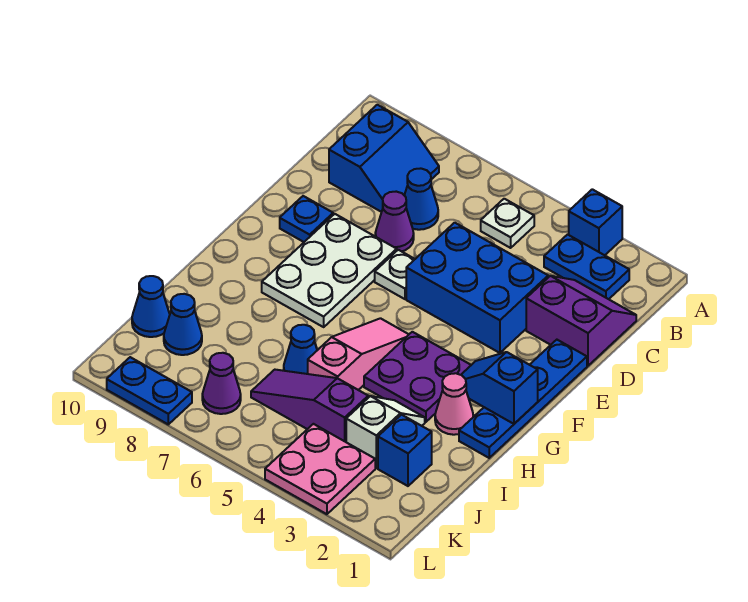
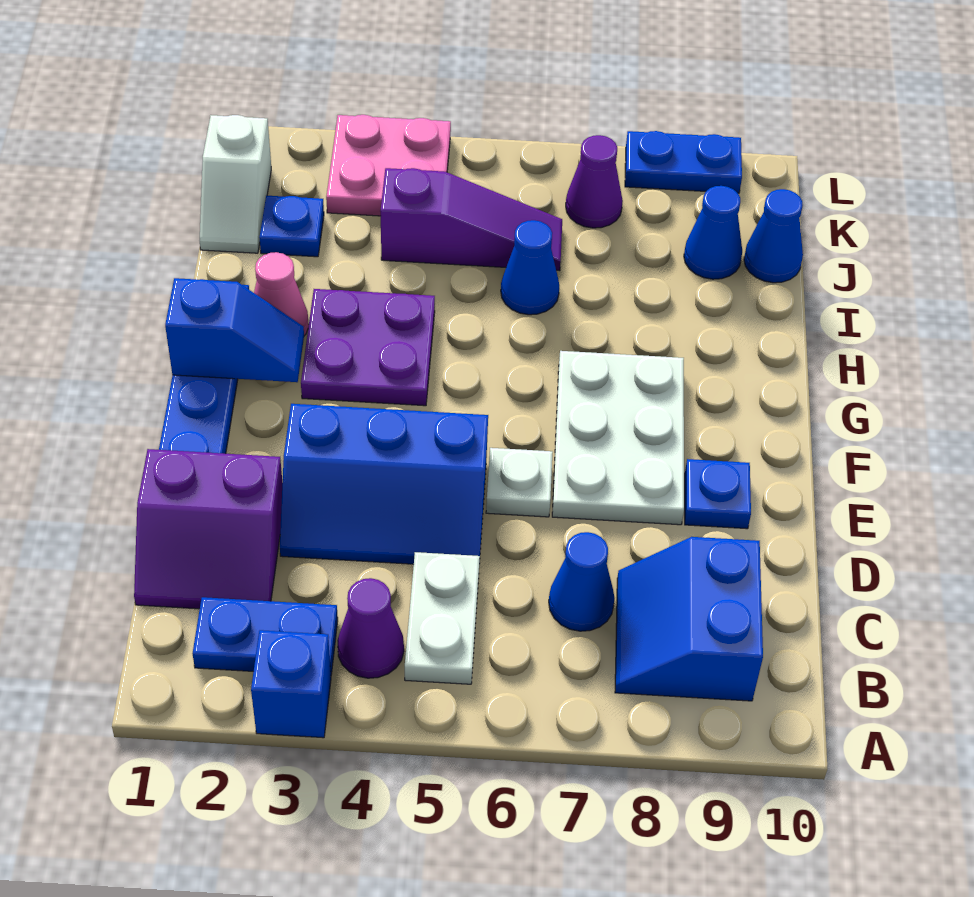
white 1x1 plate [481,199,534,248] -> white 1x2 plate [405,552,480,684]
blue 2x3 brick [406,223,548,353] -> blue 2x3 slope [280,404,488,564]
purple 1x1 cone [375,192,414,251] -> purple 1x1 cone moved to [337,578,404,678]
pink 1x3 slope [308,318,409,390] -> none
white 1x2 slope [346,396,425,468] -> white 1x2 slope moved to [200,115,271,253]
blue 1x1 brick [378,415,432,486] -> blue 1x1 plate [259,196,324,257]

